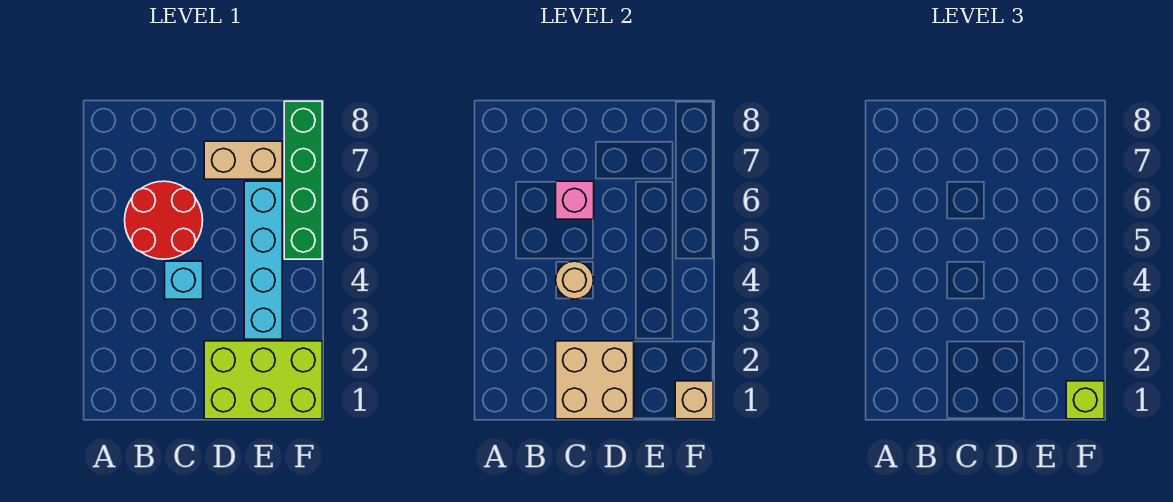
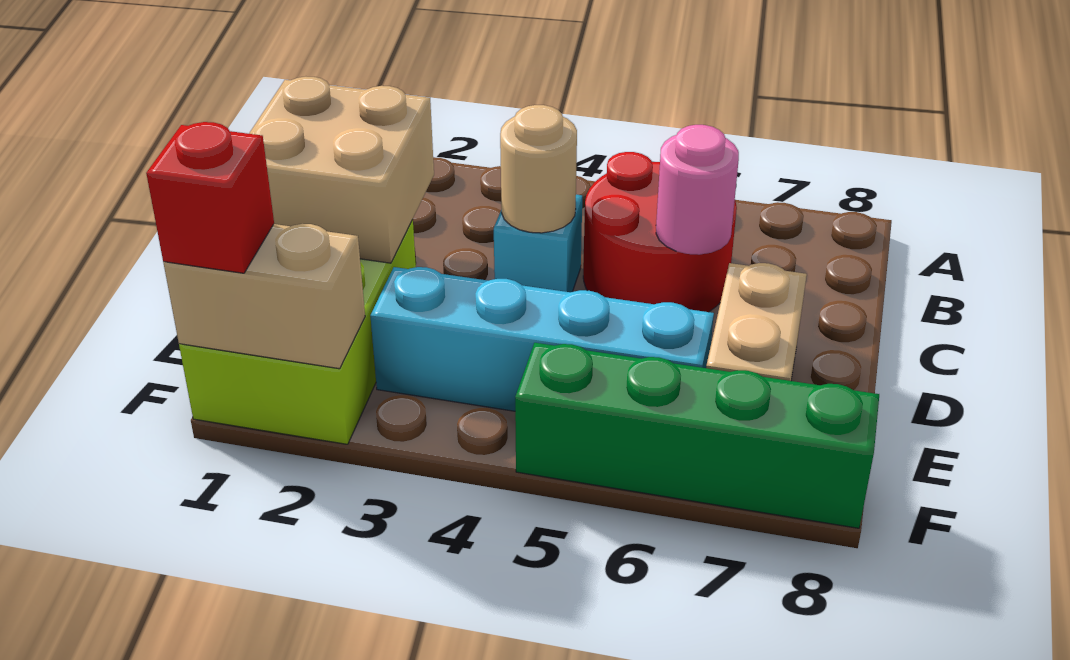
pink 1x1 brick [556,181,594,219] -> pink 1x1 round brick [656,125,739,255]
tan 1x1 brick [675,381,713,419] -> tan 1x2 brick [163,224,365,369]
lime 1x1 brick [1066,381,1104,419] -> red 1x1 brick [146,122,274,273]

